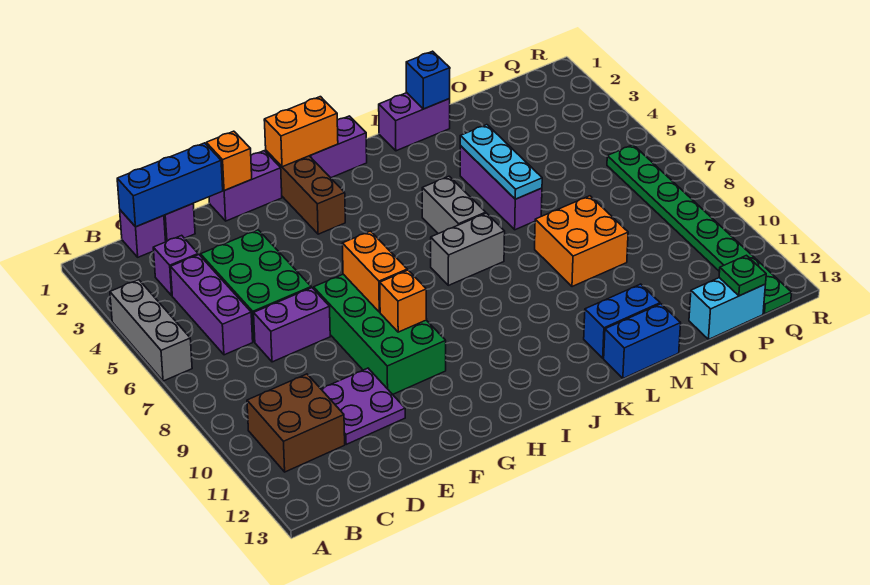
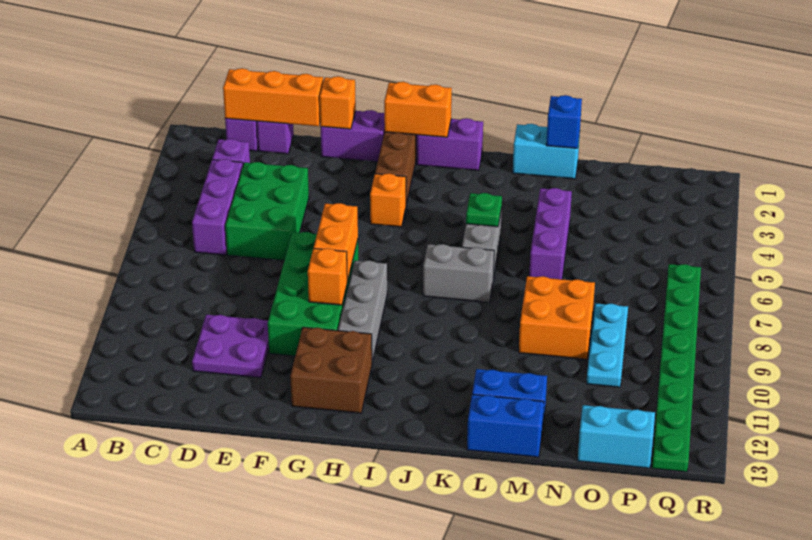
grey 1x3 brick [110,280,192,381] -> grey 1x3 brick moved to [338,260,387,362]
brown 2x2 brick [247,374,345,472] -> brown 2x2 brick moved to [290,327,372,413]
blue 1x3 brick [117,143,223,227] -> orange 1x3 brick [223,68,323,126]
purple 1x2 brick [254,288,330,362] -> none
none -> orange 1x1 brick [370,173,406,227]
purple 1x2 brick [379,93,450,151] -> cyan 1x2 brick [513,124,580,179]
cyan 1x3 plate [460,125,542,199] -> cyan 1x3 plate moved to [586,303,628,387]
green 1x1 plate [719,255,766,296] -> green 1x1 plate moved to [466,193,502,227]

